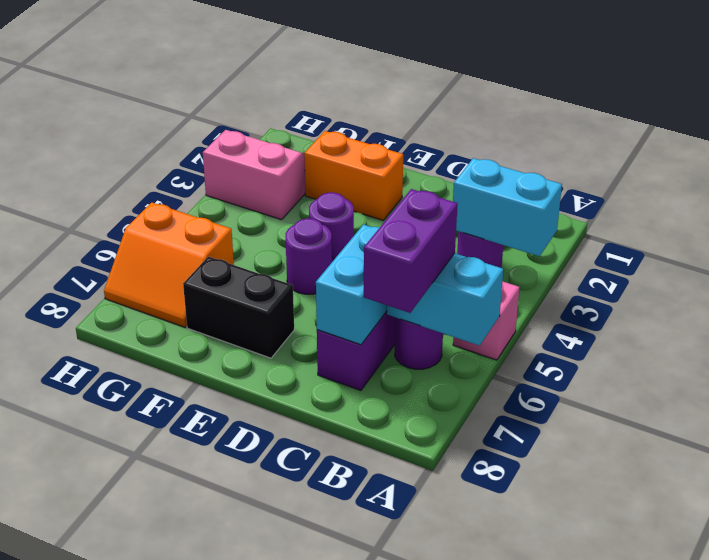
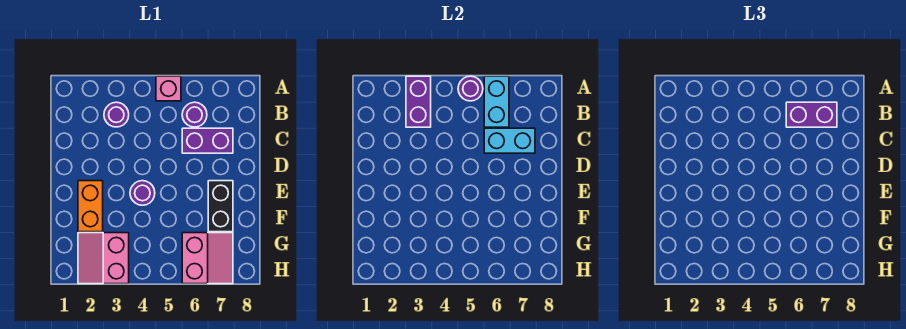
cyan 1x2 brick [453,158,562,256] -> purple 1x2 brick [406,76,431,127]
purple 1x1 round brick [286,218,332,294] -> purple 1x1 round brick moved to [458,76,483,101]
orange 2x2 slope [104,203,234,327] -> pink 2x2 slope [182,233,233,284]

